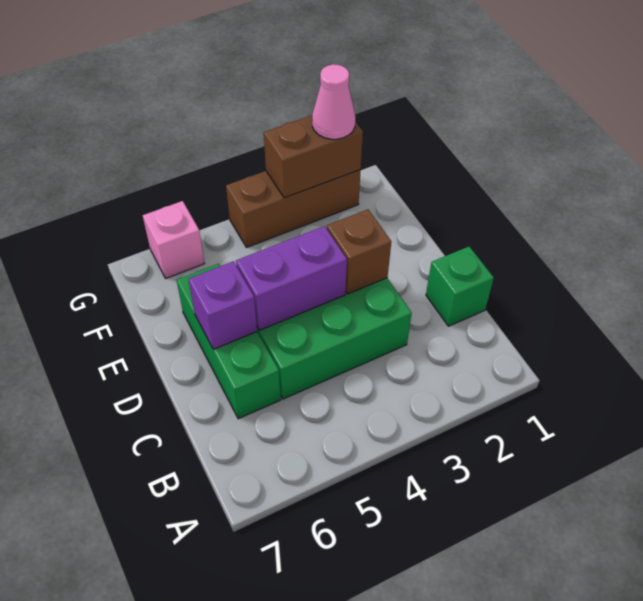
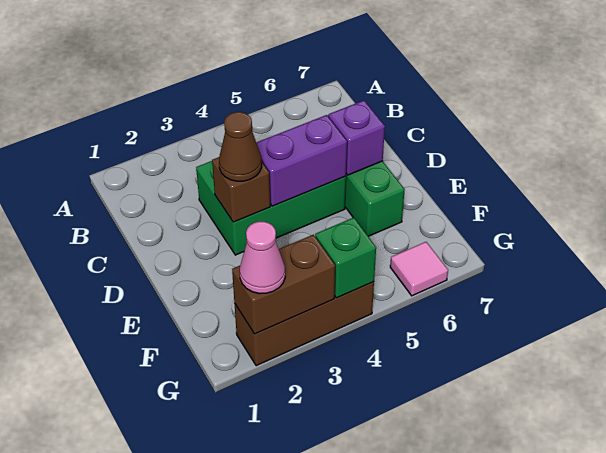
green 1x1 brick [426,247,494,326] -> green 1x1 brick moved to [315,218,376,298]
none -> brown 1x1 cone [219,112,262,181]
pink 1x1 brick [143,201,204,278] -> pink 1x1 tile [390,242,448,296]

